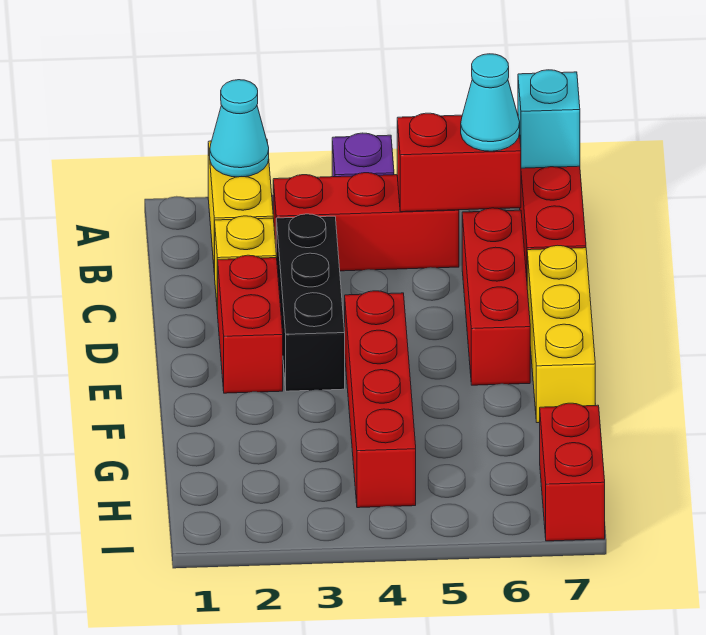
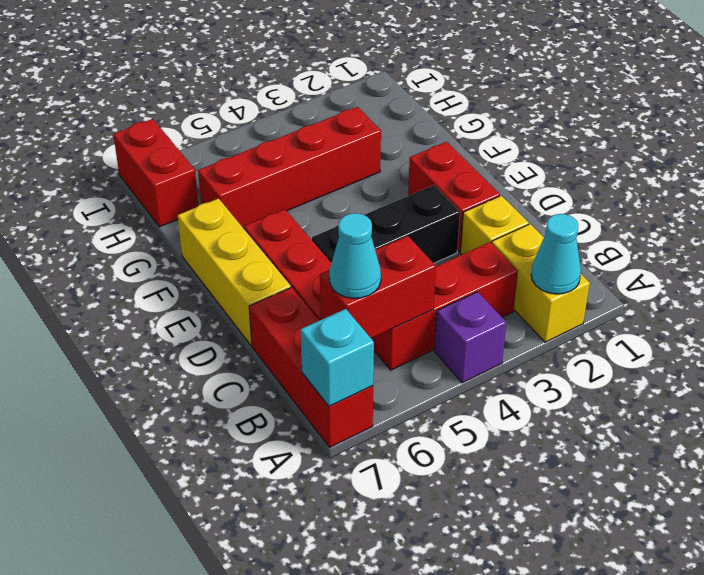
black 1x3 brick [276,214,345,391] -> black 1x3 brick turned to [312,185,460,263]
red 1x4 brick [345,291,416,508] -> red 1x4 brick turned to [198,107,381,228]

